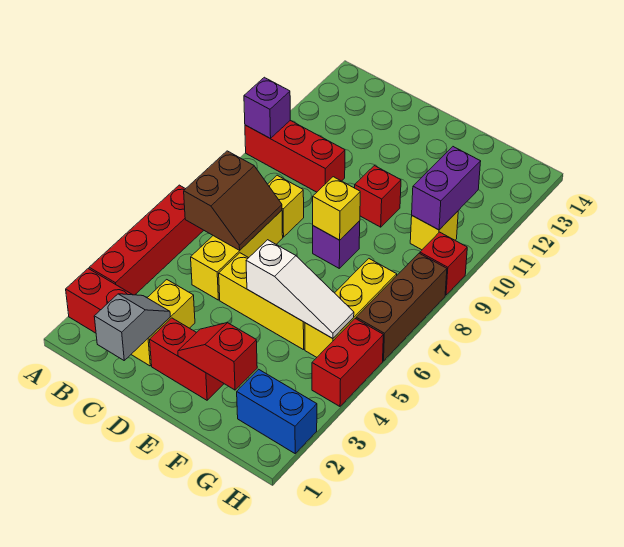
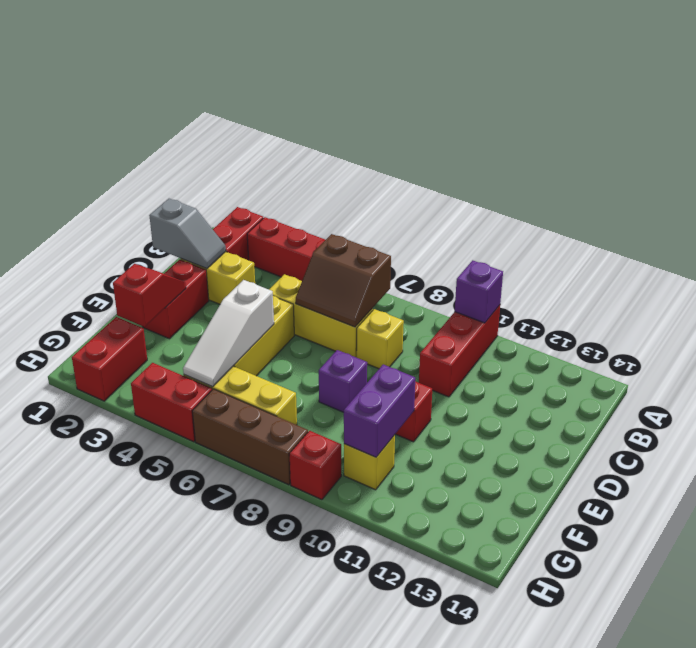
yellow 1x1 brick [313,177,360,240] -> none
blue 1x2 brick [237,369,317,453] -> red 1x2 brick [72,317,147,401]
purple 1x2 brick [412,147,481,230] -> purple 1x2 brick turned to [344,364,415,457]

